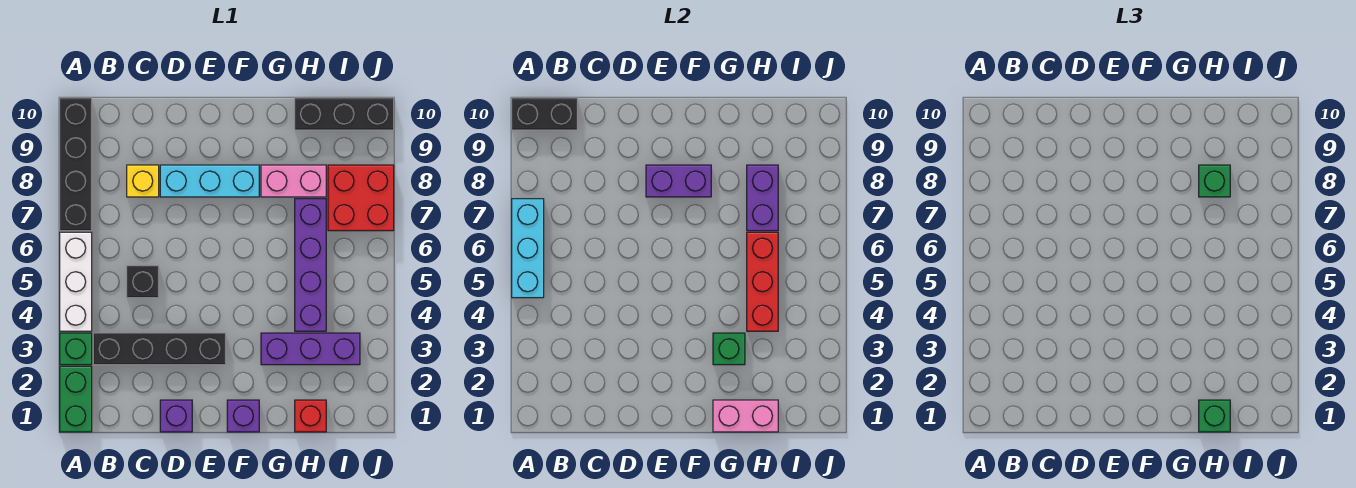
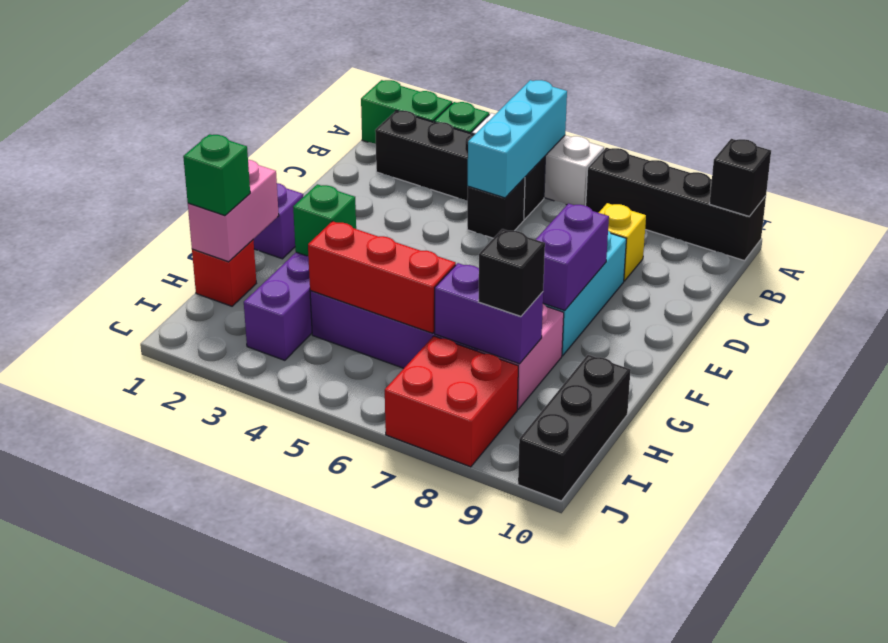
cyan 1x3 brick [512,199,544,298] -> cyan 1x3 brick turned to [468,80,567,198]
black 1x2 brick [512,98,577,130] -> black 1x1 brick [710,139,771,216]
black 1x4 brick [93,333,226,365] -> black 1x4 brick turned to [375,111,545,219]
purple 1x1 brick [160,400,192,432] -> none
green 1x1 brick [1199,165,1230,197] -> black 1x1 brick [478,229,545,316]

